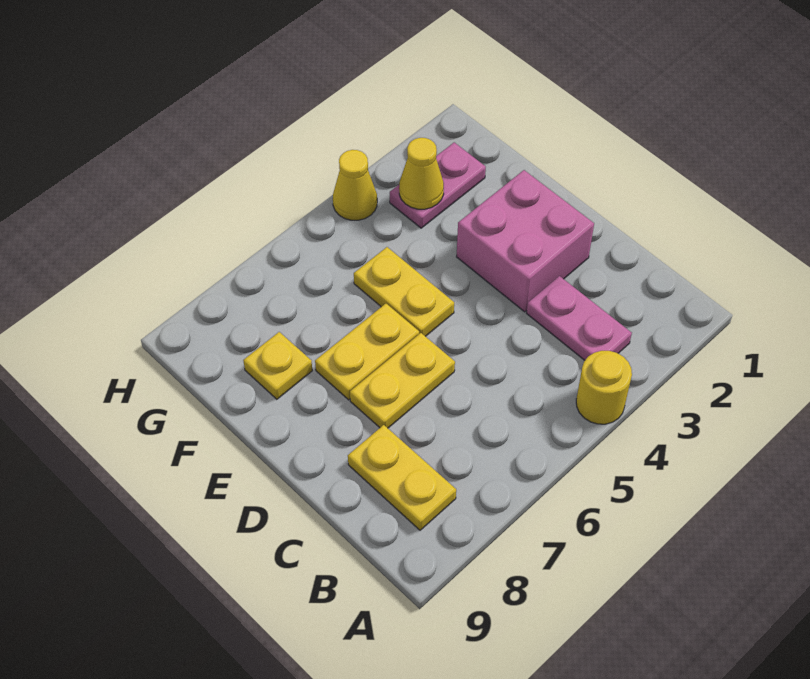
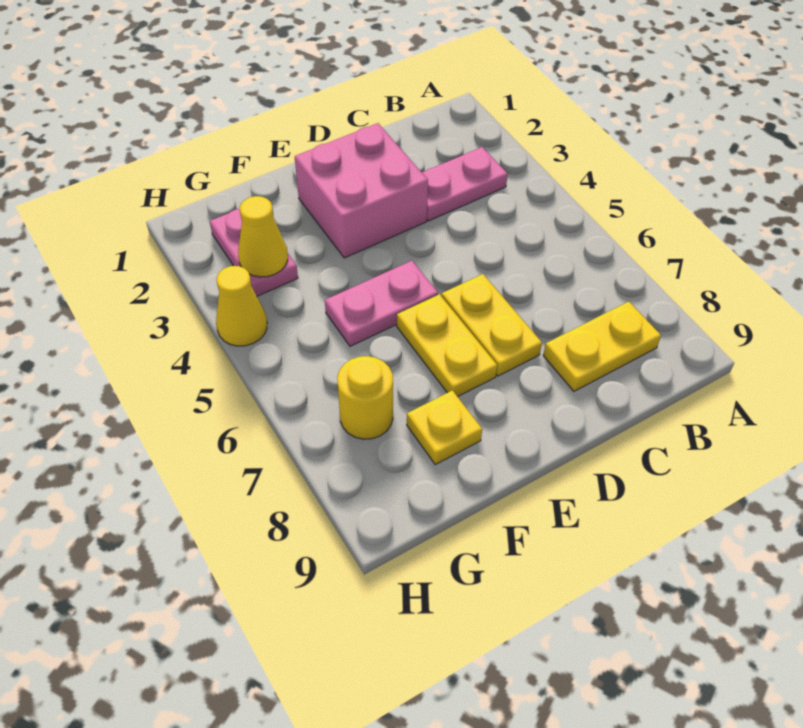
yellow 1x1 round brick [576,351,632,424] -> yellow 1x1 round brick moved to [337,356,393,439]
yellow 1x2 plate [354,247,454,336] -> pink 1x2 plate [325,261,438,346]

